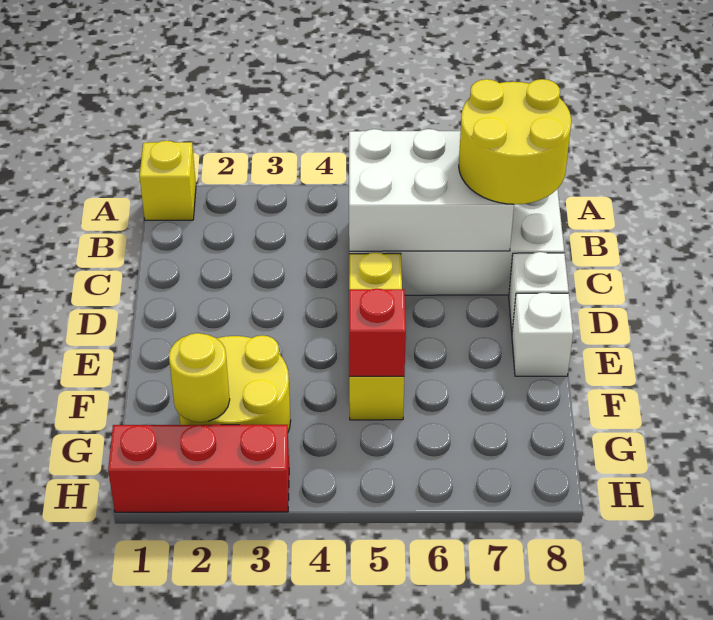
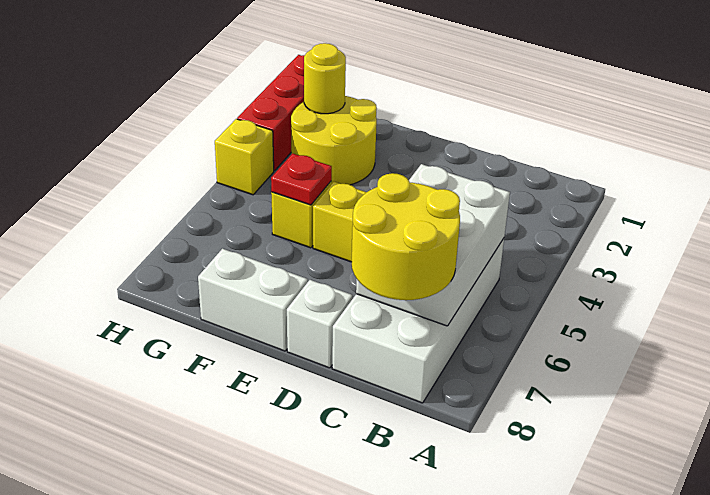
yellow 1x1 brick [140,141,196,220] -> yellow 1x1 brick moved to [215,119,274,195]
white 1x1 brick [512,293,573,376] -> white 1x2 brick [198,249,308,351]
red 1x1 brick [349,289,406,376] -> red 1x1 plate [271,153,332,205]

